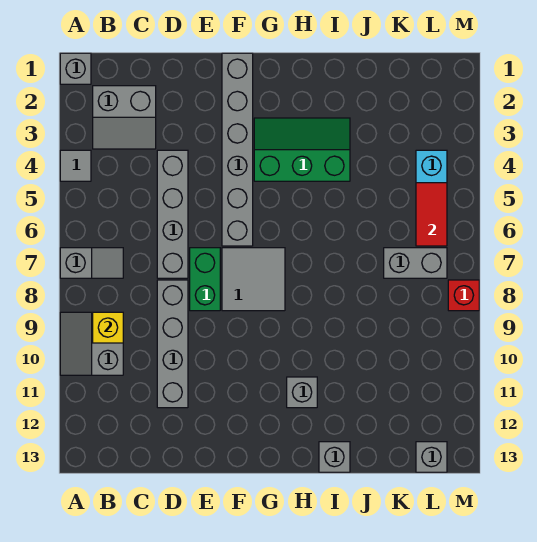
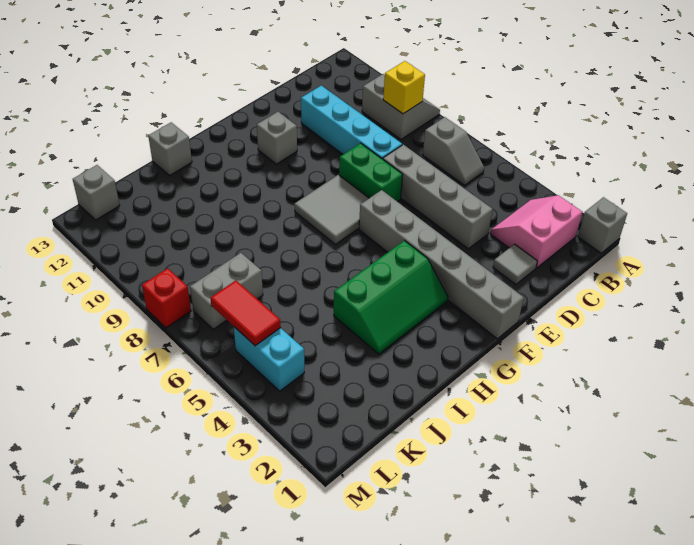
grey 1x1 tile [60,150,91,181] -> grey 1x1 tile moved to [493,244,537,285]
grey 1x2 slope [60,248,123,278] -> grey 1x2 slope turned to [423,117,484,185]
grey 2x2 slope [93,86,156,149] -> pink 2x2 slope [490,195,582,268]
grey 1x4 brick [157,280,188,408] -> cyan 1x4 brick [301,85,402,159]
grey 1x1 brick [287,377,317,408] -> grey 1x1 brick moved to [257,112,297,164]

